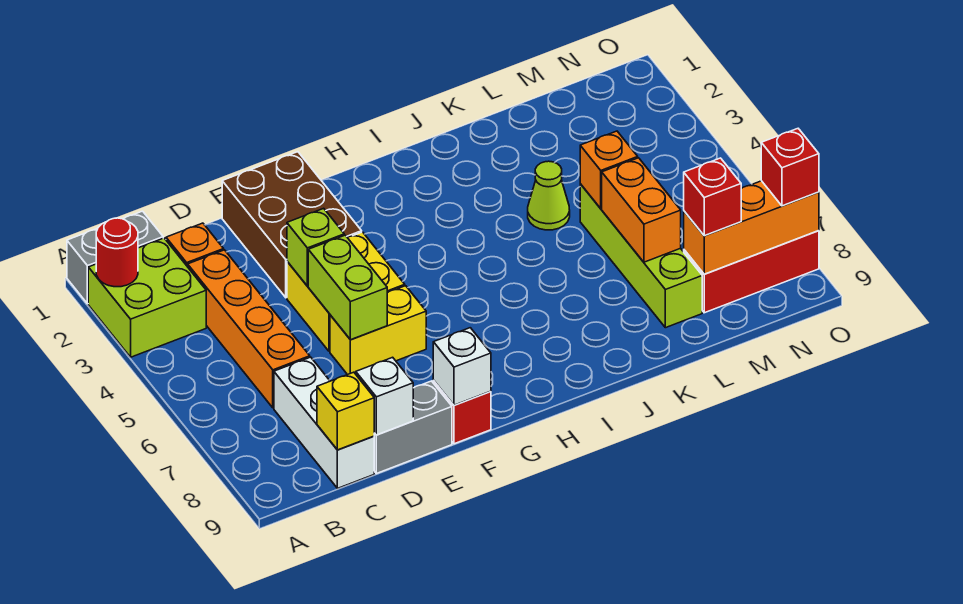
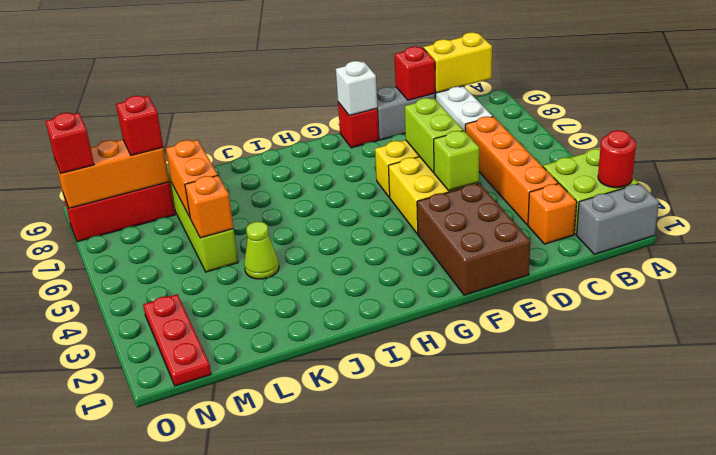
yellow 1x1 brick [317,372,374,450] -> yellow 1x2 brick [423,32,492,93]
white 1x1 brick [356,357,413,435] -> red 1x1 brick [395,47,435,100]
none -> red 1x3 plate [143,294,211,386]

